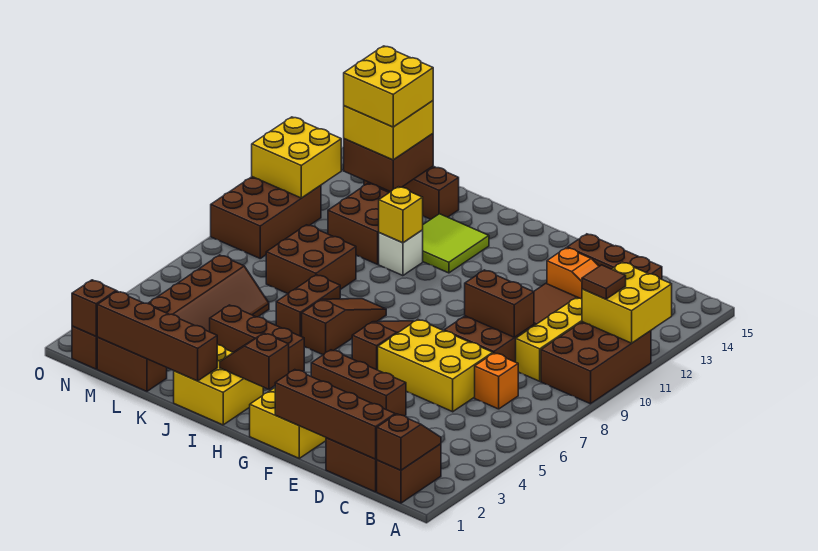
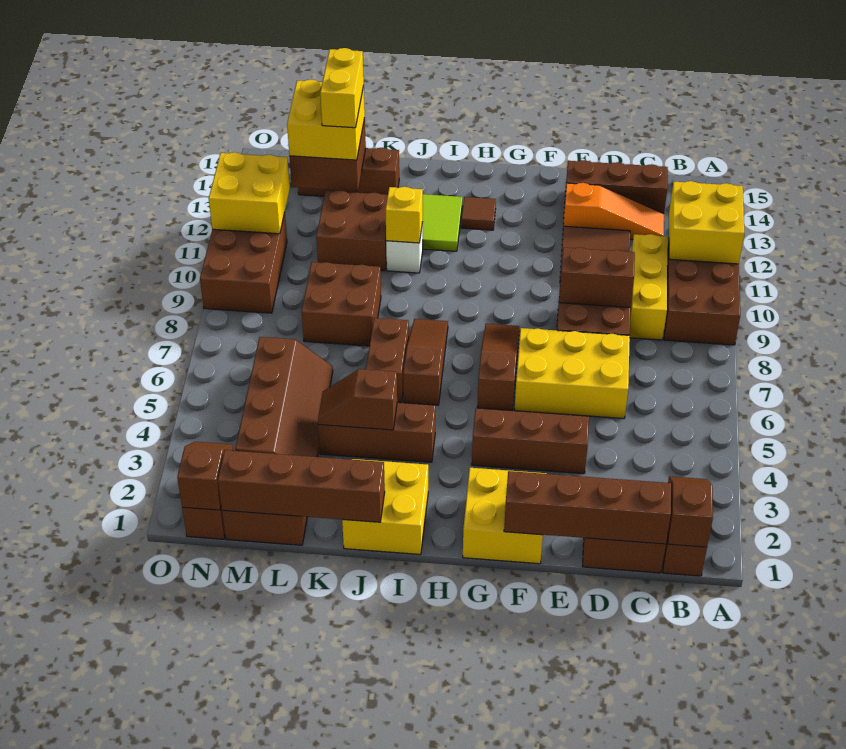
brown 1x1 tile [582,265,626,299] -> brown 1x1 tile moved to [461,197,496,230]
orange 1x1 brick [475,353,518,409] -> none
brown 1x2 slope [220,333,289,389] -> brown 1x2 slope moved to [318,369,398,430]
yellow 2x2 brick [344,46,433,127] -> yellow 1x2 brick [320,48,364,128]

